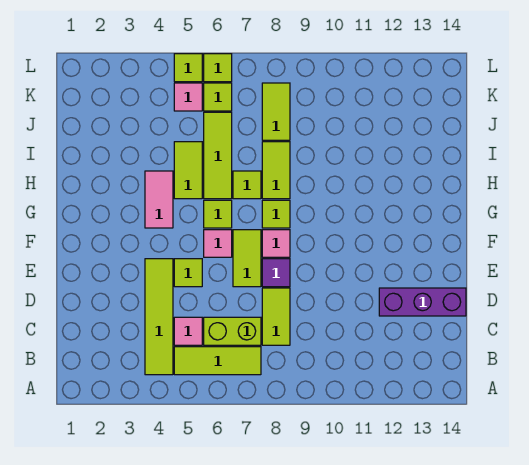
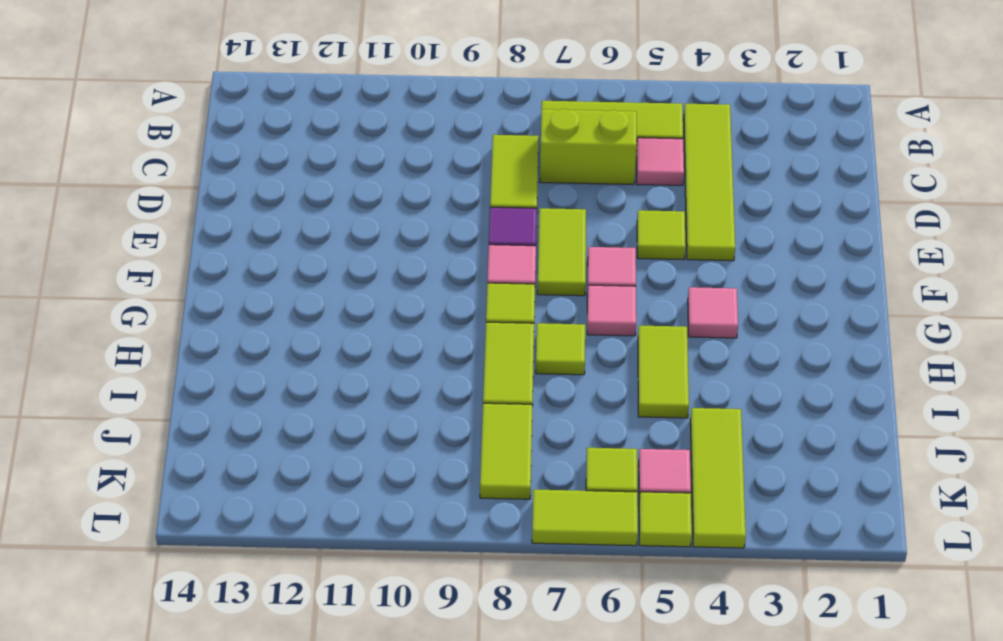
purple 1x3 brick [379,288,466,316] -> none
pink 1x2 tile [145,171,173,228] -> pink 1x1 tile [688,287,738,338]
lime 1x1 tile [204,200,232,228] -> pink 1x1 tile [587,285,636,336]
lime 1x3 tile [204,112,232,199] -> lime 1x3 tile moved to [690,408,746,548]
lime 1x1 tile [204,54,232,82] -> lime 1x2 tile [532,490,638,546]

